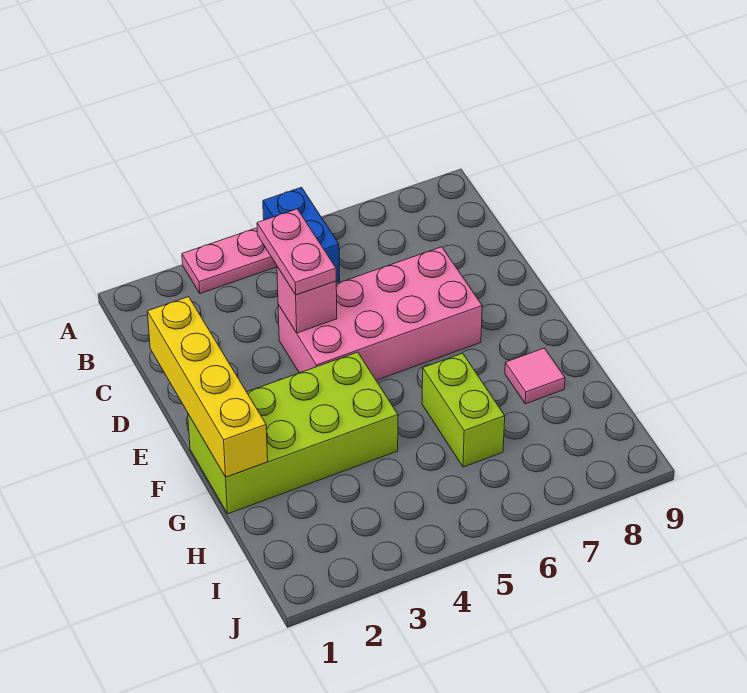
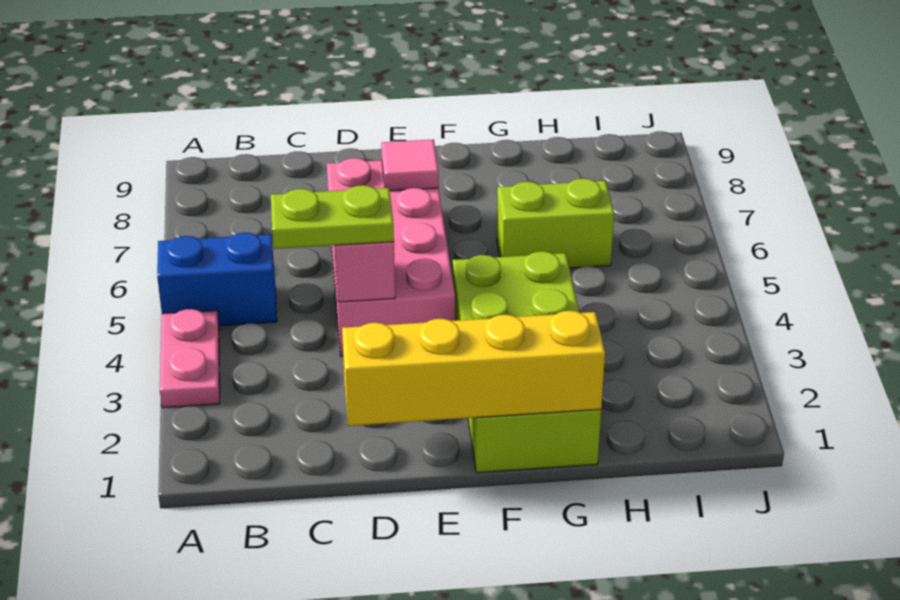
pink 1x2 plate [257,209,336,295] -> lime 1x2 plate [271,185,394,249]
pink 1x1 tile [505,348,565,404] -> pink 1x1 tile moved to [381,139,439,191]

